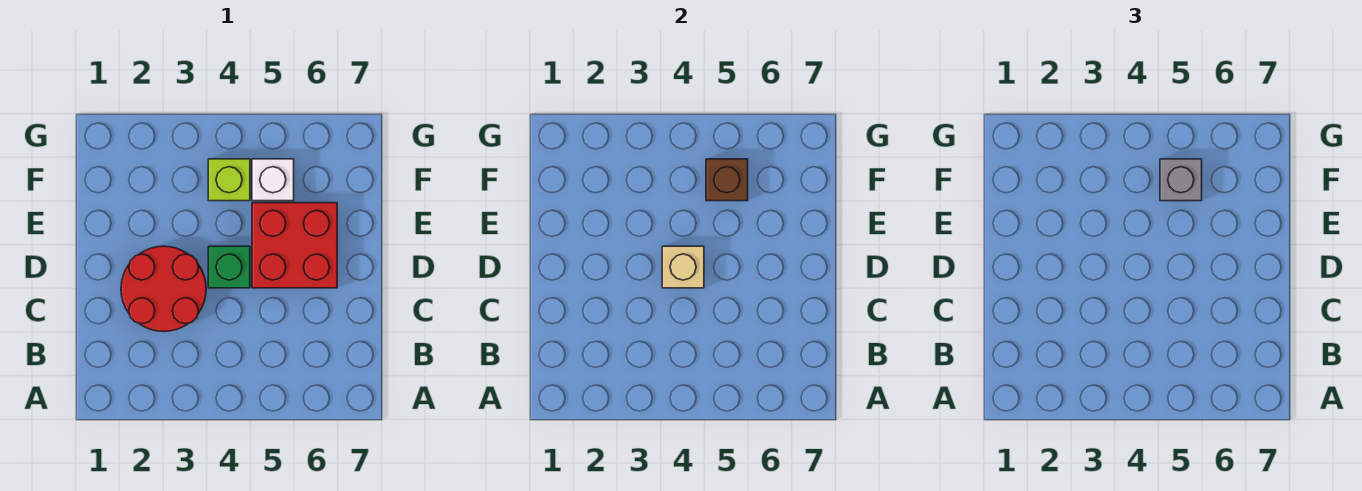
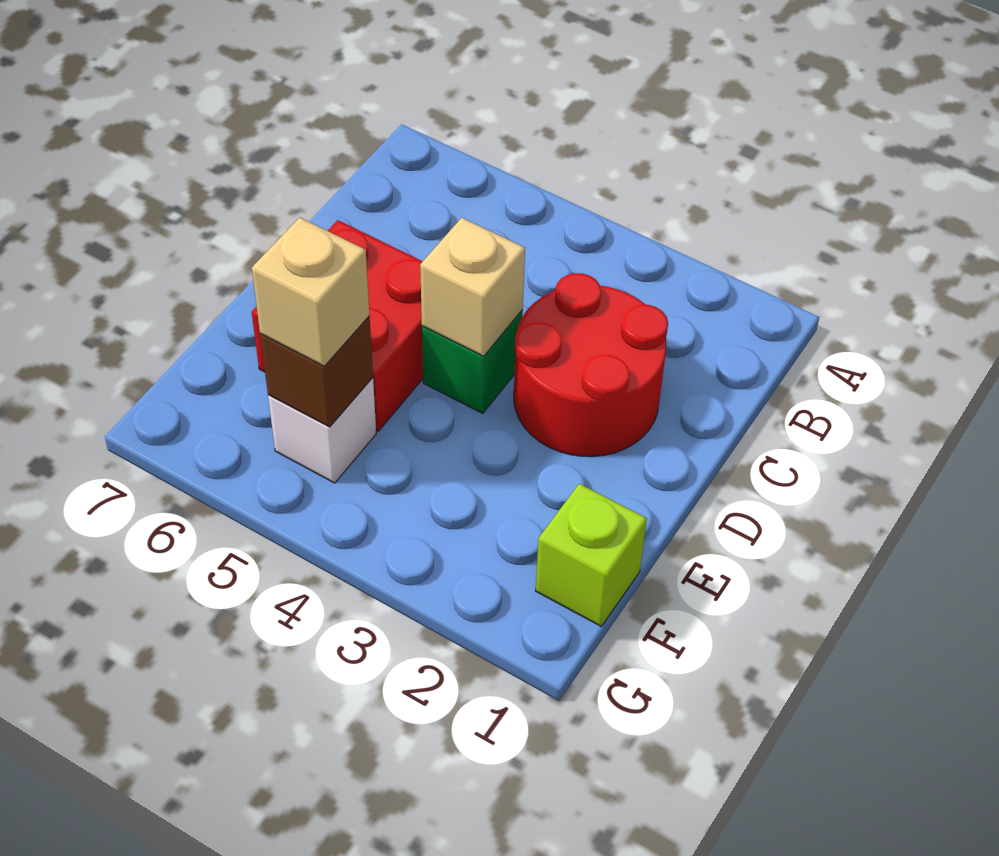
lime 1x1 brick [208,159,250,201] -> lime 1x1 brick moved to [536,484,647,626]
grey 1x1 brick [1160,159,1202,201] -> tan 1x1 brick [252,217,370,366]

